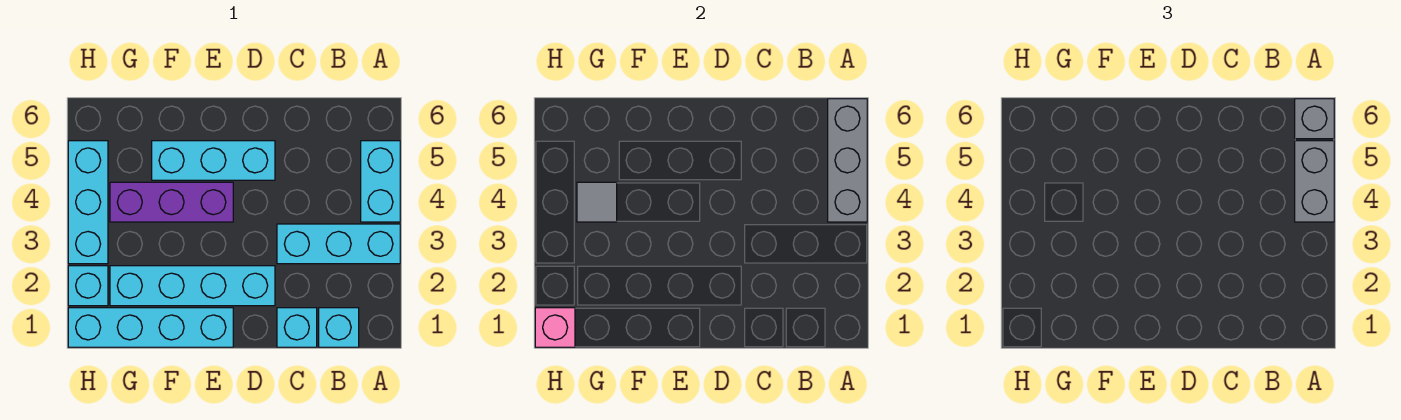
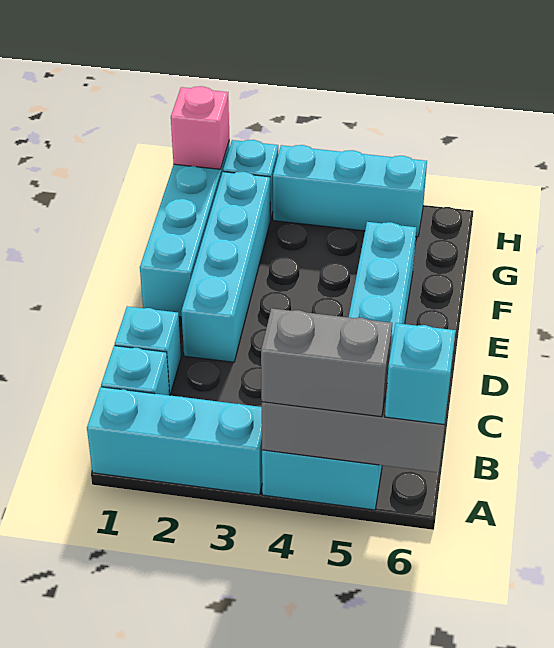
cyan 1x3 brick [277,224,400,264] -> cyan 1x3 brick turned to [87,387,262,495]
grey 1x1 brick [1295,99,1334,139] -> cyan 1x1 brick [385,323,455,424]
purple 1x3 brick [110,182,233,222] -> none
grey 1x1 tile [577,182,617,222] -> none

